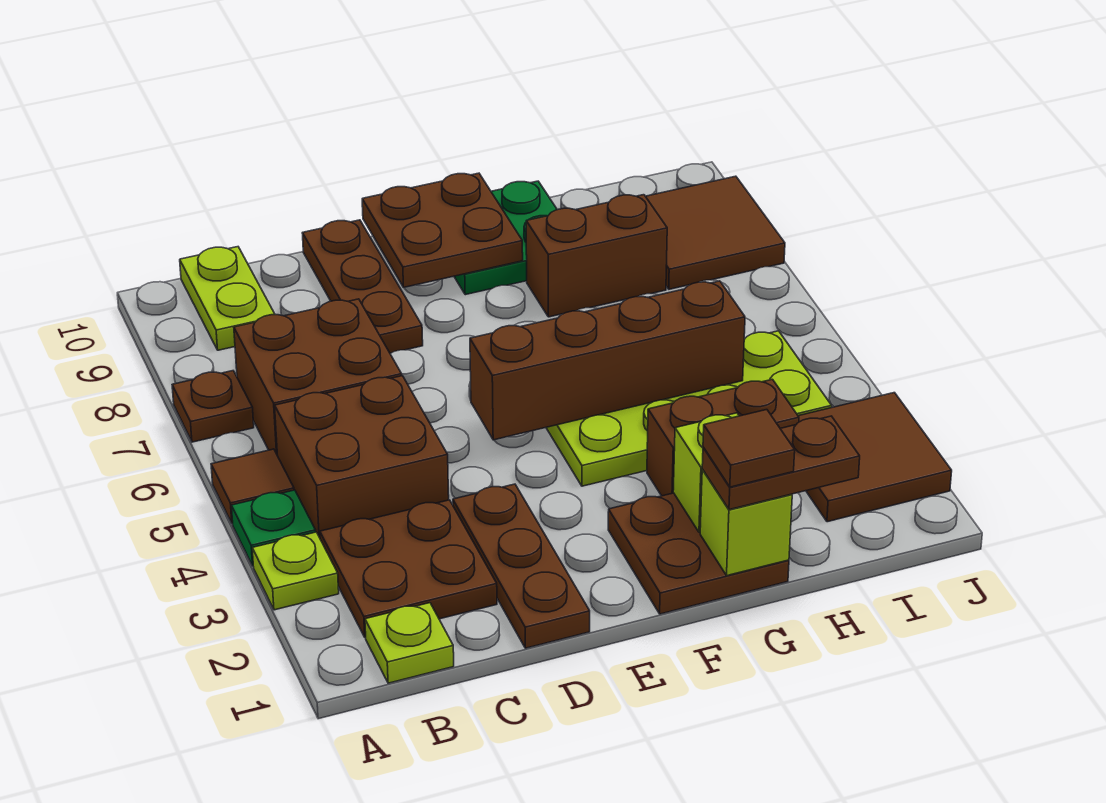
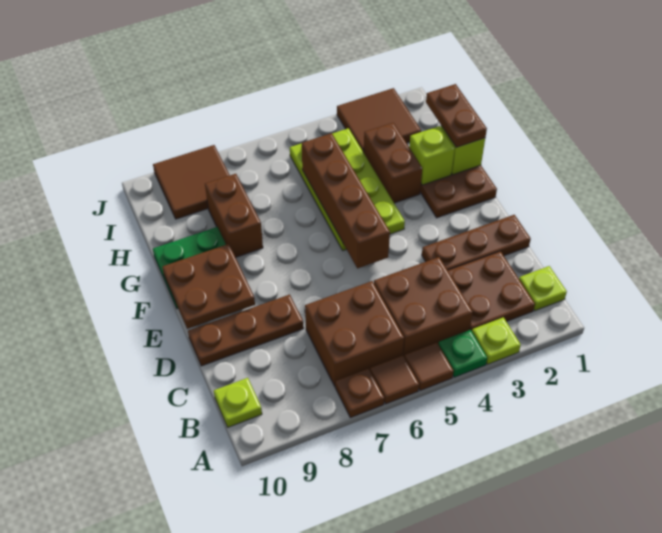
lime 1x2 plate [180,247,275,350] -> lime 1x1 plate [214,378,262,427]
brown 1x1 tile [703,410,795,487] -> brown 1x1 tile moved to [370,355,419,404]

